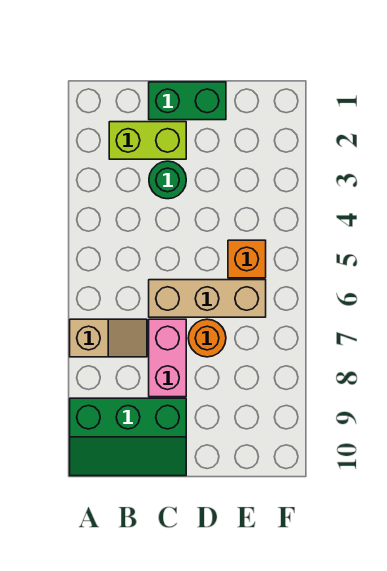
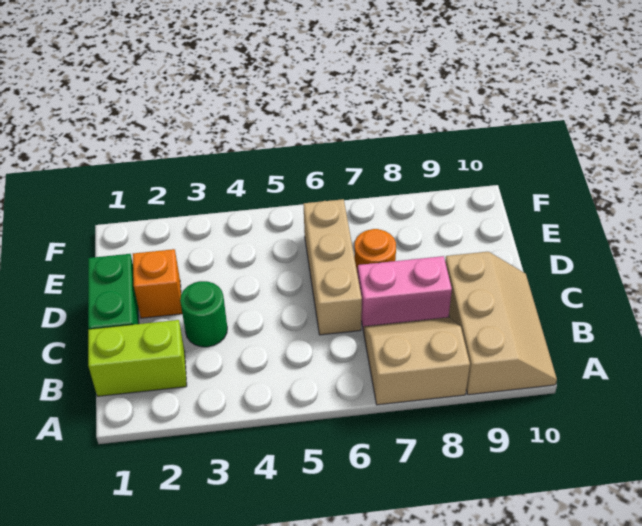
tan 1x2 slope [70,319,147,357] -> tan 2x2 slope [363,317,470,405]
green 2x3 slope [70,398,186,476] -> tan 2x3 slope [445,252,557,395]
lime 1x2 brick [109,122,186,159] -> lime 1x2 brick turned to [88,320,187,396]
orange 1x1 brick [228,240,266,278] -> orange 1x1 brick moved to [133,249,182,318]

